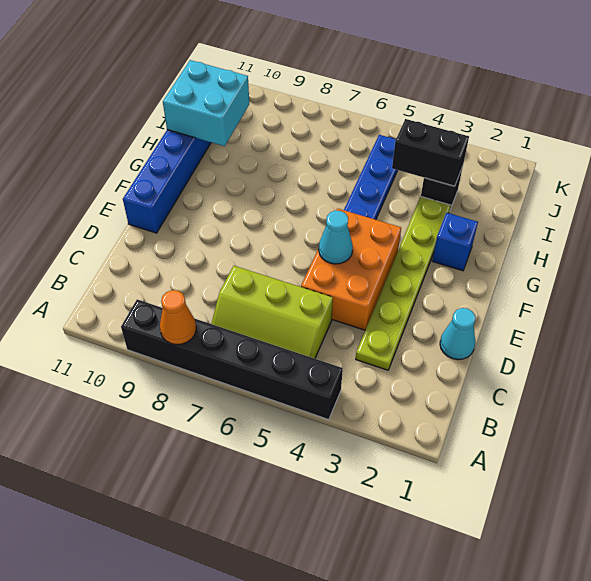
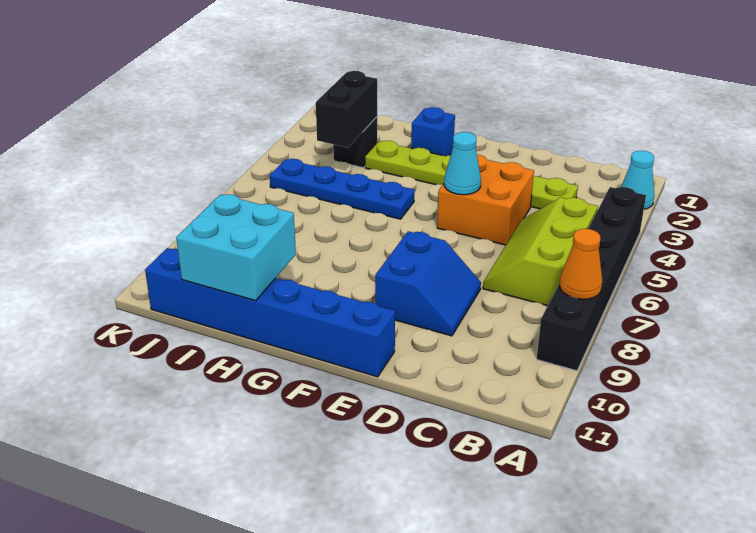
lime 2x3 slope [211,266,333,359] -> lime 2x3 slope turned to [483,197,598,306]
cyan 1x1 cone [440,308,475,360] -> cyan 1x1 cone moved to [621,151,654,209]
orange 2x3 brick [301,209,401,330] -> orange 2x2 brick [437,155,534,245]
none -> blue 2x2 slope [375,231,481,336]

